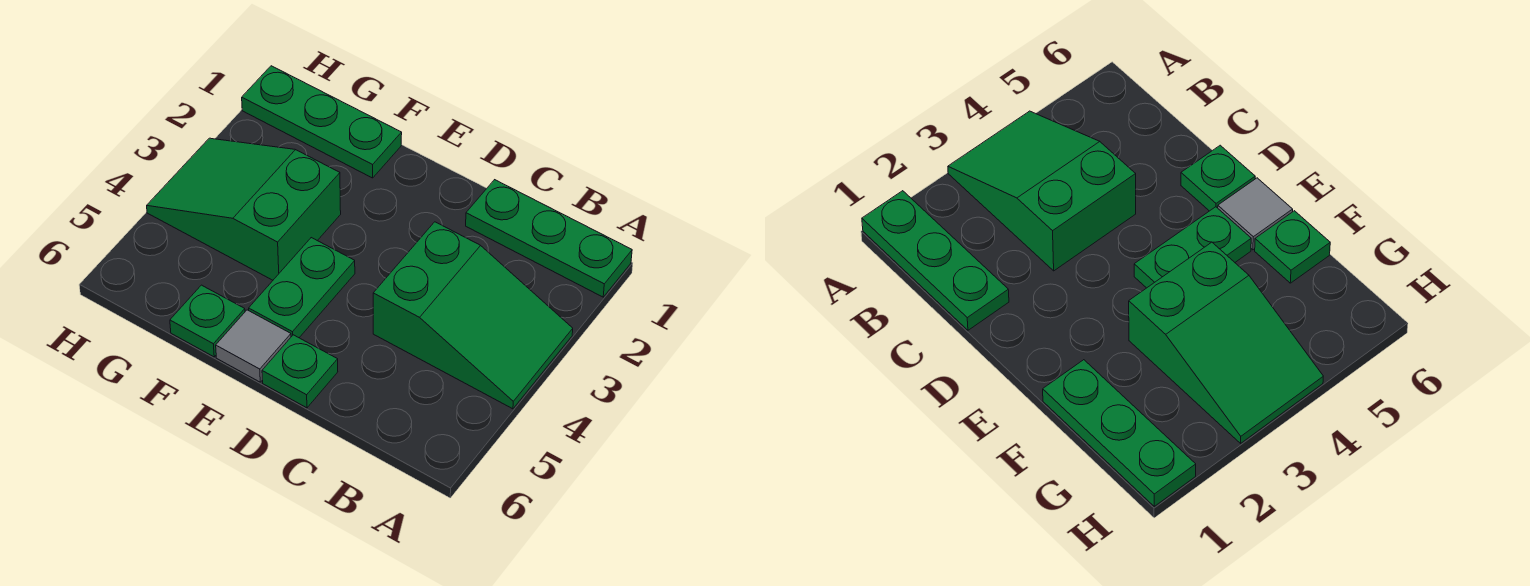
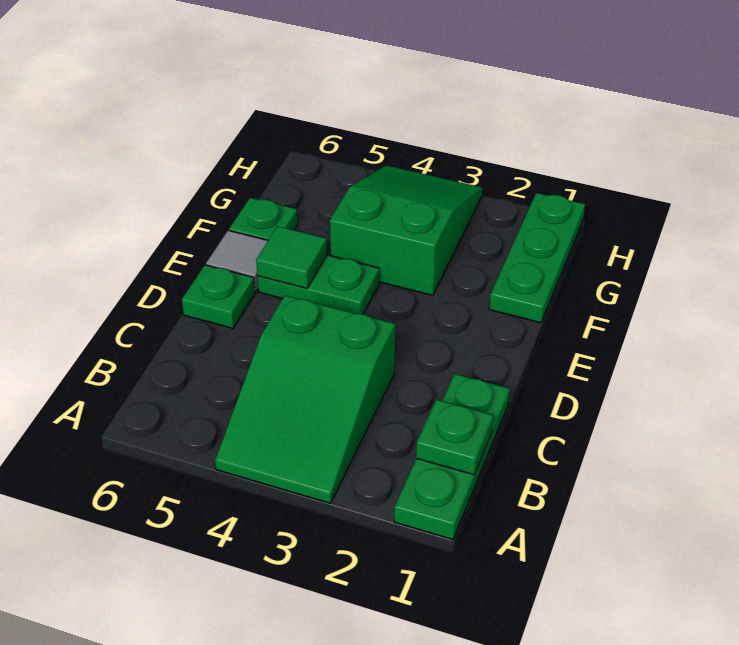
none -> green 1x1 plate [416,399,494,475]
none -> green 1x1 tile [256,226,327,288]

